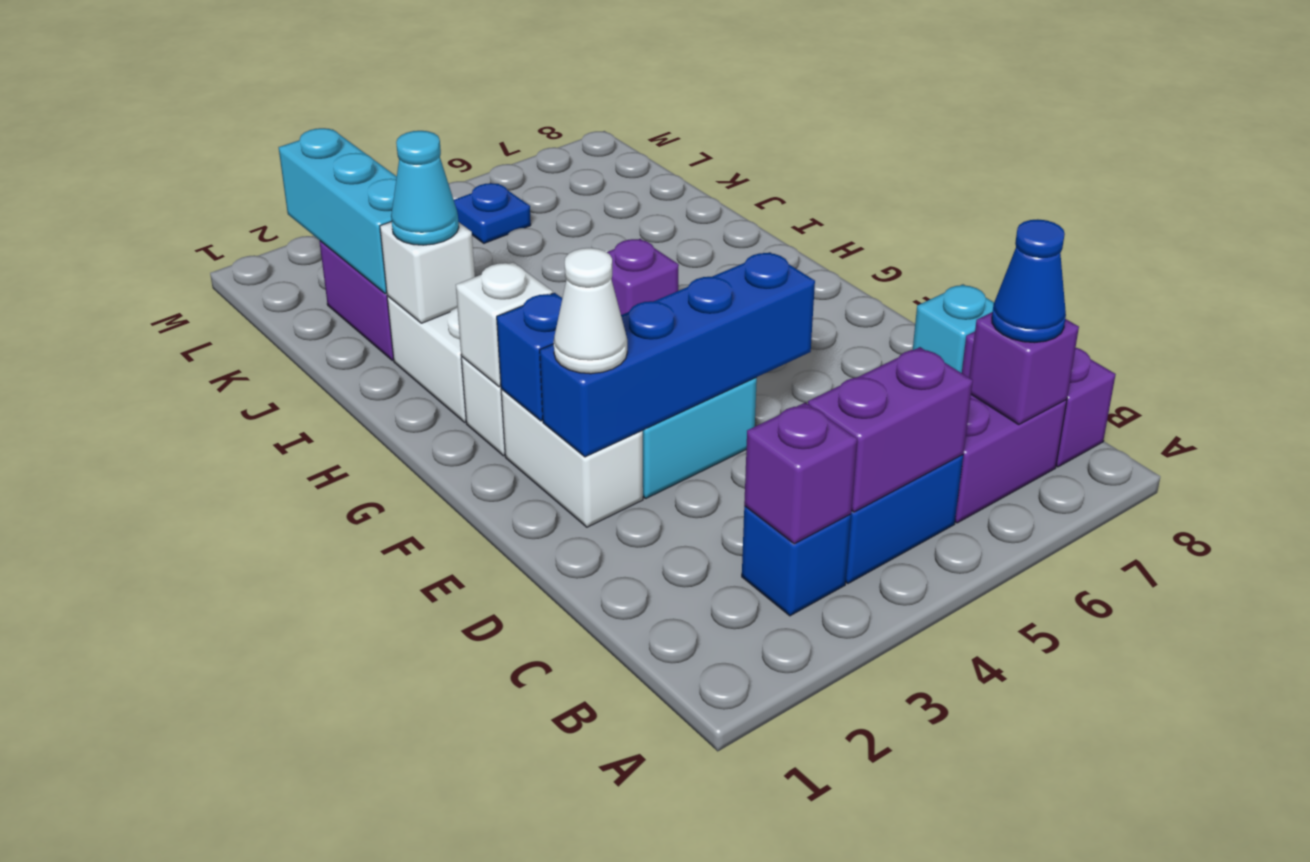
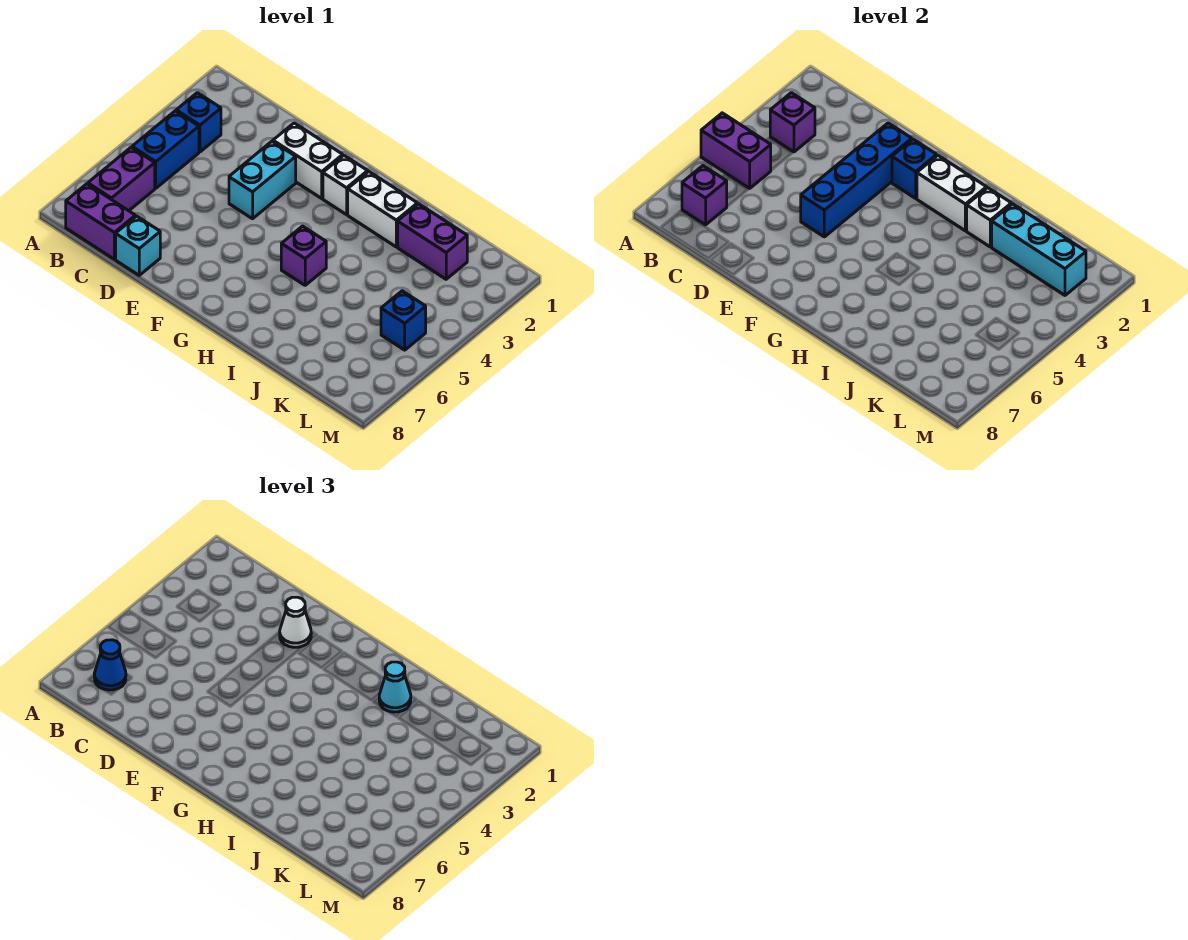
purple 1x2 brick [808,347,973,512] -> purple 1x2 brick turned to [701,113,771,188]
white 1x1 brick [456,262,553,387] -> white 1x2 brick [917,155,987,231]
blue 1x1 plate [454,183,531,243] -> blue 1x1 brick [381,291,426,350]

